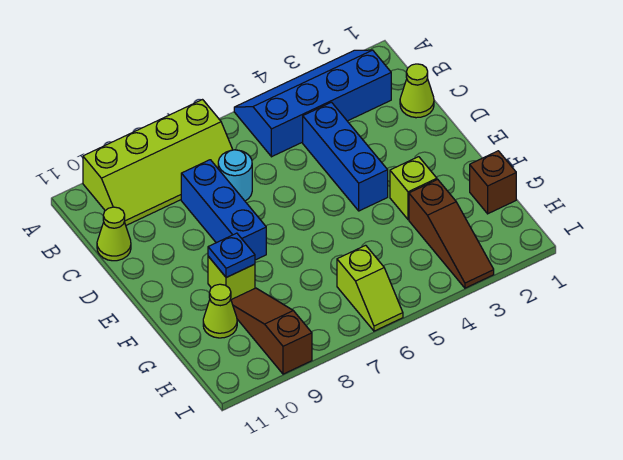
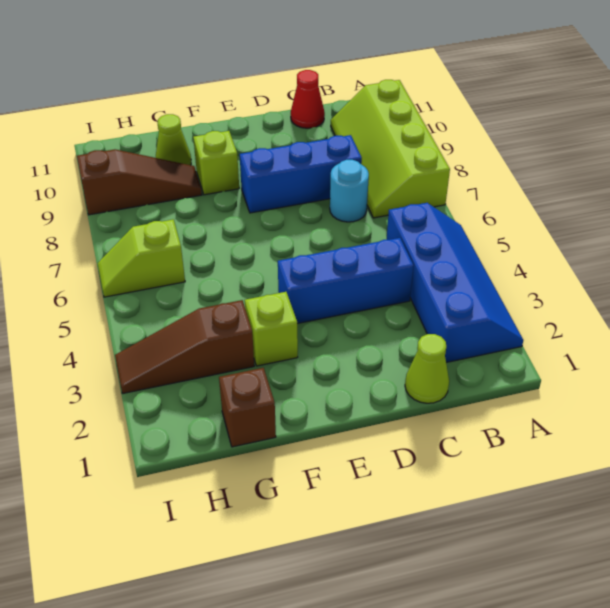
lime 1x1 cone [97,207,131,261] -> red 1x1 cone [291,70,325,128]
blue 1x1 plate [208,233,255,278] -> none

